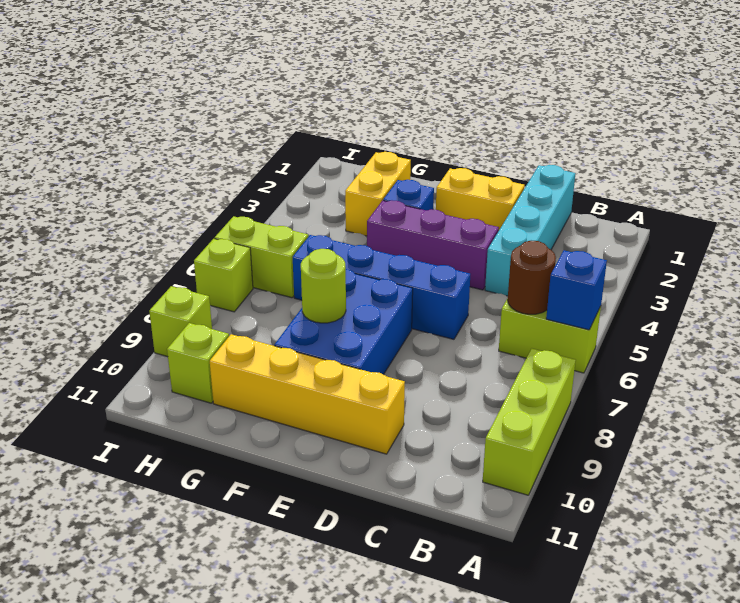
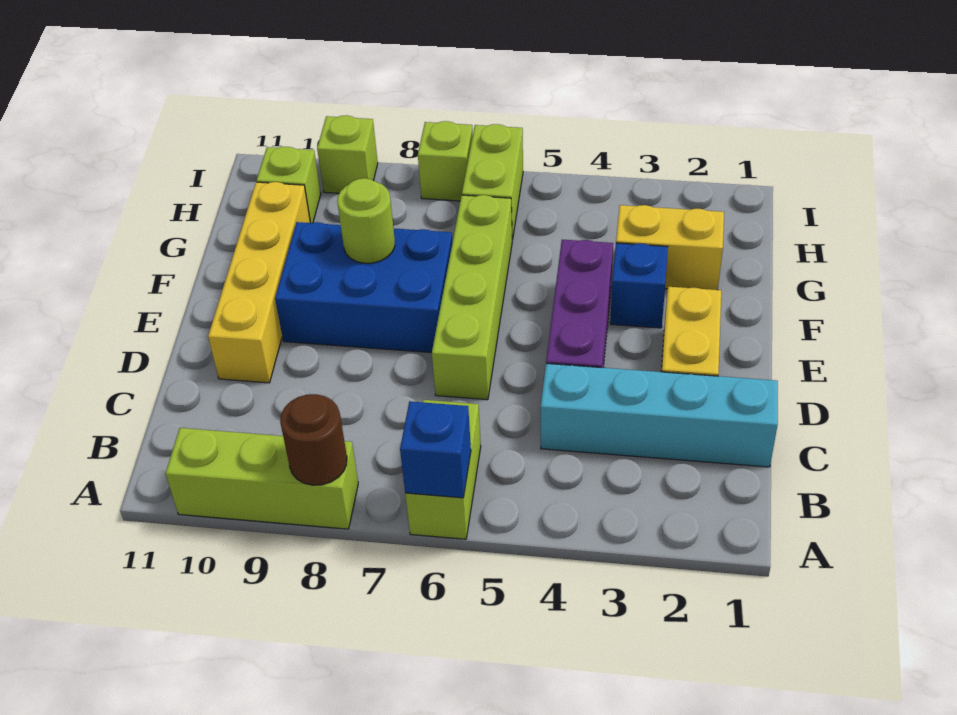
brown 1x1 round brick [508,241,556,314] -> brown 1x1 round brick moved to [280,394,347,485]
blue 1x4 brick [293,235,470,339] -> lime 1x4 brick [432,195,512,400]

